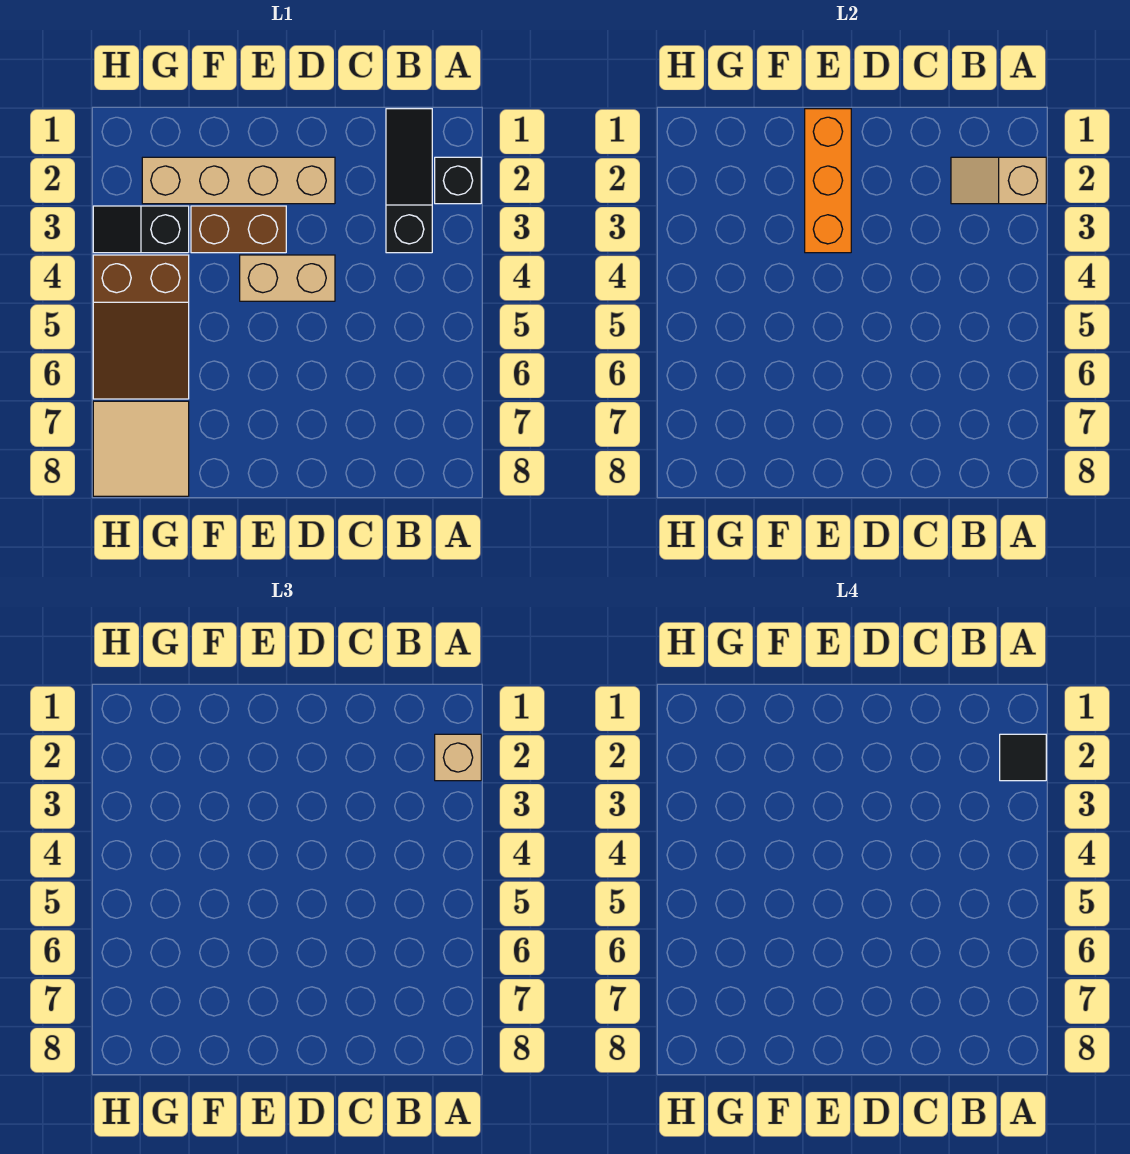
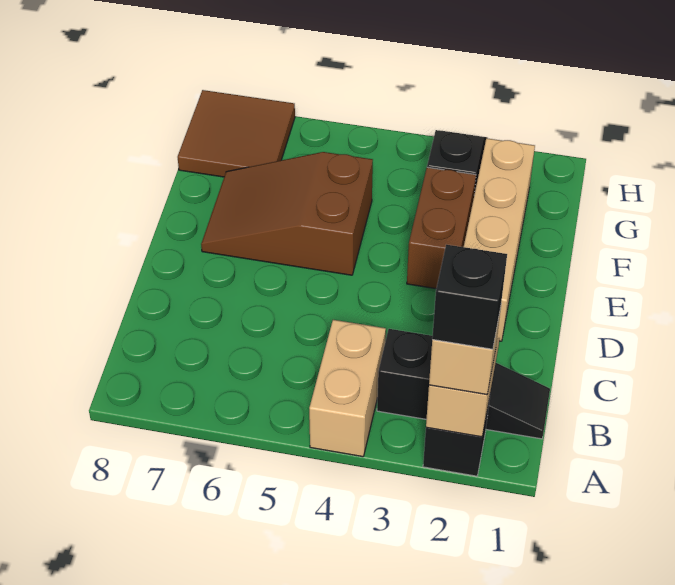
black 1x1 tile [1000,734,1046,781] -> black 1x1 brick [432,245,507,349]
tan 1x2 brick [240,255,335,301] -> tan 1x2 brick moved to [309,320,386,457]
orange 1x3 brick [805,109,851,253] -> none
brown 2x3 slope [93,255,189,399] -> brown 2x3 slope moved to [201,152,373,275]
tan 2x2 tile [93,401,189,496] -> brown 2x2 tile [178,90,295,177]

